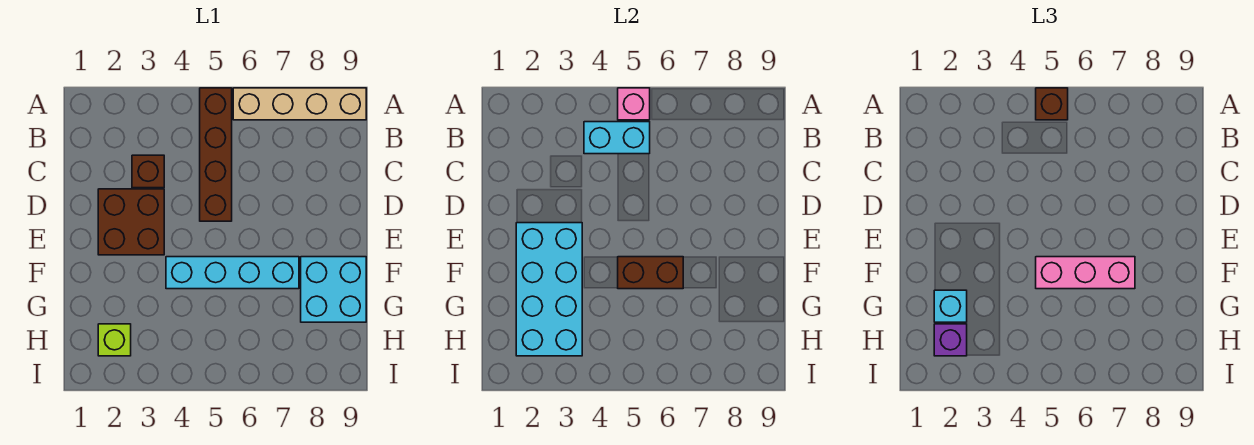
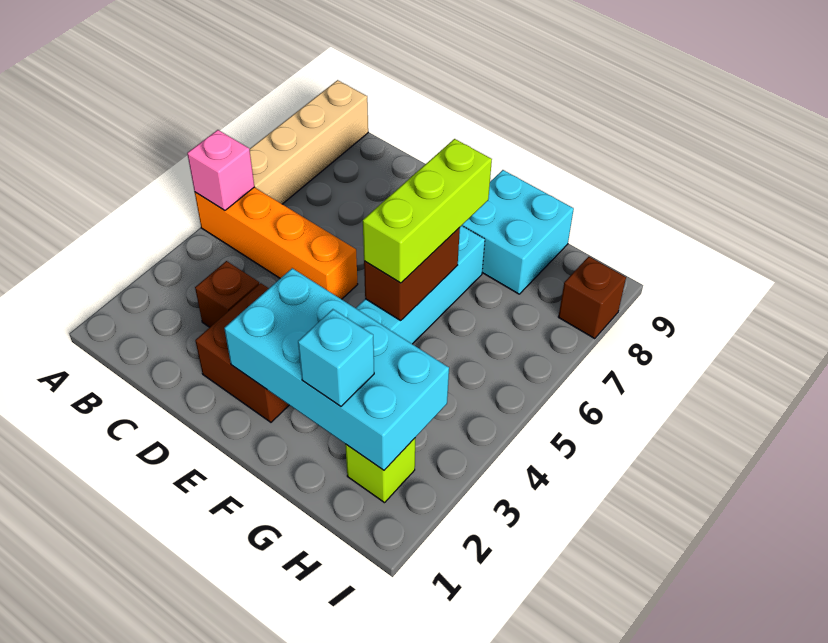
brown 1x4 brick [200,88,232,221] -> orange 1x4 brick [195,187,358,299]
brown 1x1 brick [1036,88,1068,120] -> brown 1x1 brick moved to [558,257,626,339]
cyan 1x2 brick [584,122,650,154] -> none
pink 1x3 brick [1036,257,1135,289] -> lime 1x3 brick [363,139,492,283]
purple 1x1 brick [934,324,967,356] -> none

